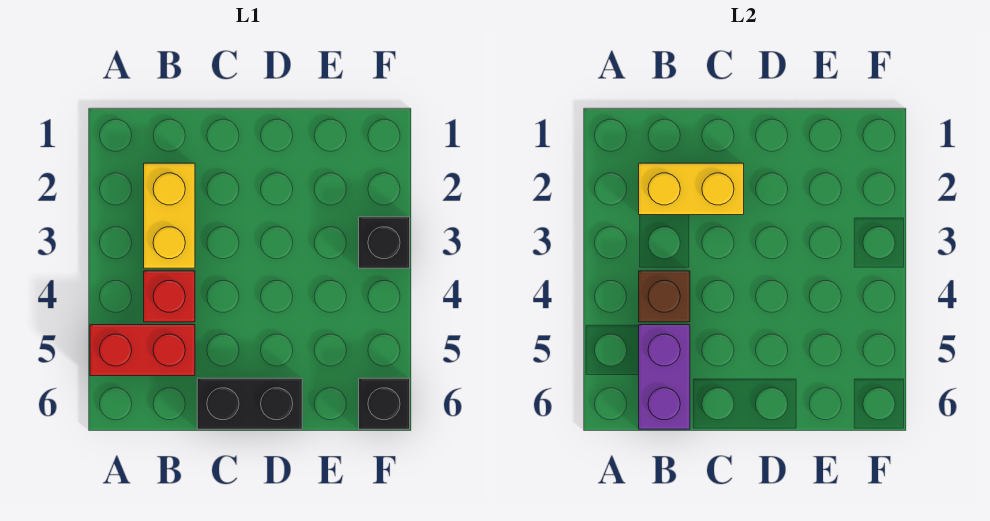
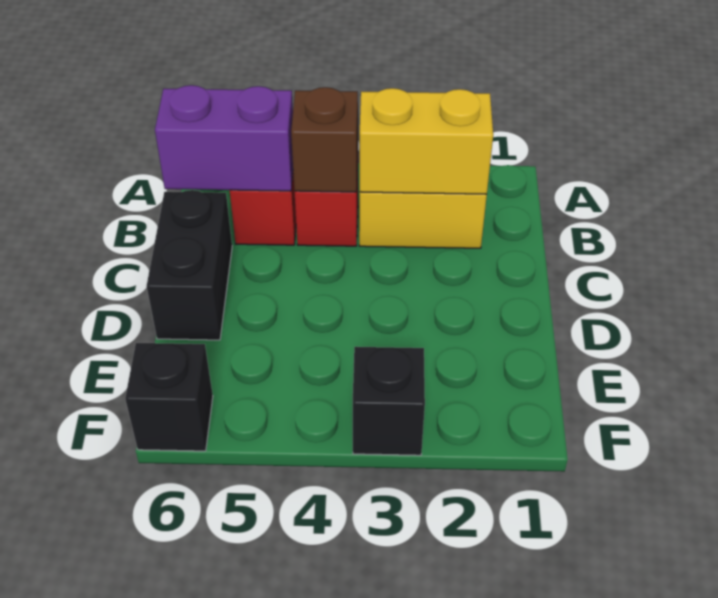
yellow 1x2 brick [639,163,744,215] -> yellow 1x2 brick turned to [360,88,493,195]

